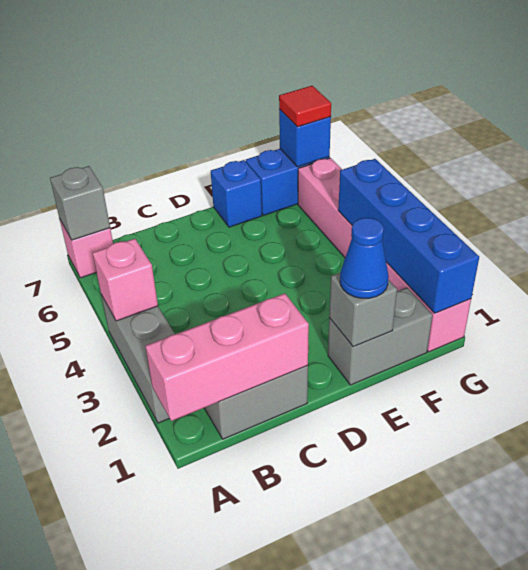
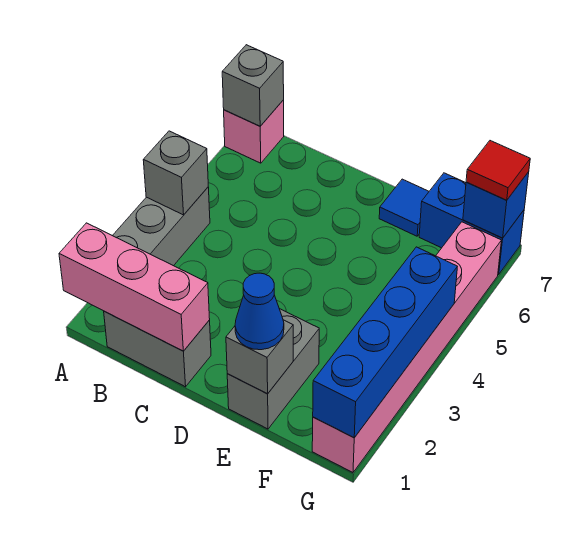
pink 1x1 brick [93,239,158,321] -> grey 1x1 brick [143,131,208,215]
grey 1x2 brick [328,288,433,385] -> grey 1x2 brick turned to [227,309,319,429]
blue 1x1 brick [211,160,262,227] -> blue 1x1 tile [379,179,429,236]

